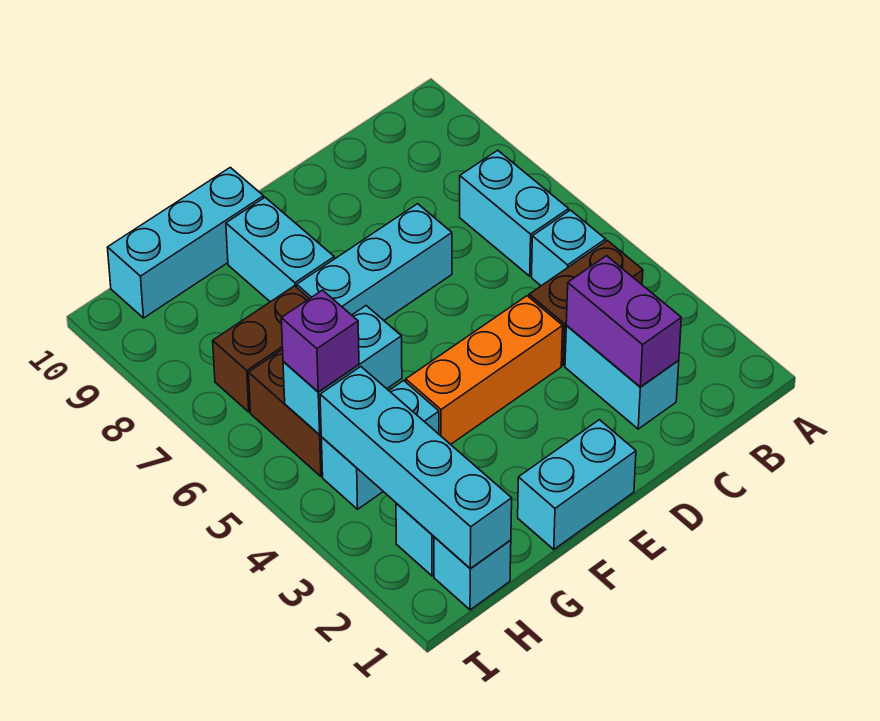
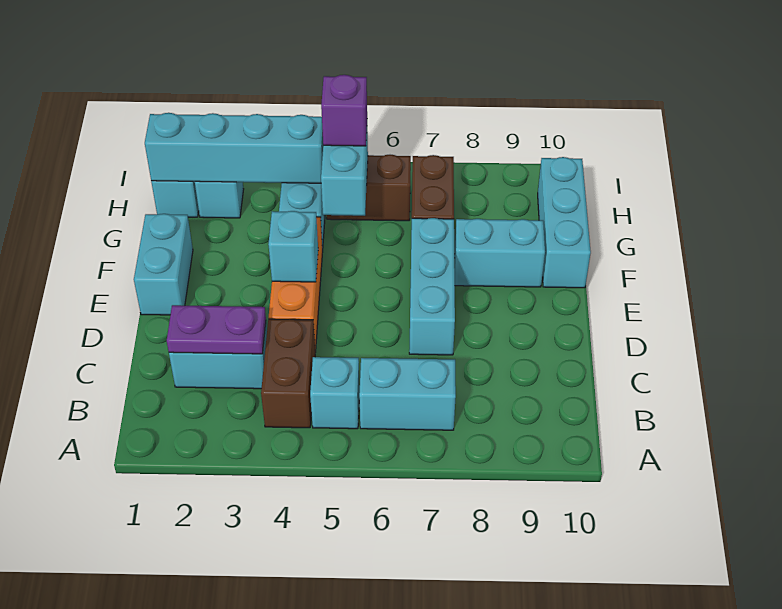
purple 1x2 brick [566,256,681,387] -> purple 1x2 plate [167,305,266,354]
none -> cyan 1x1 brick [268,211,318,282]

